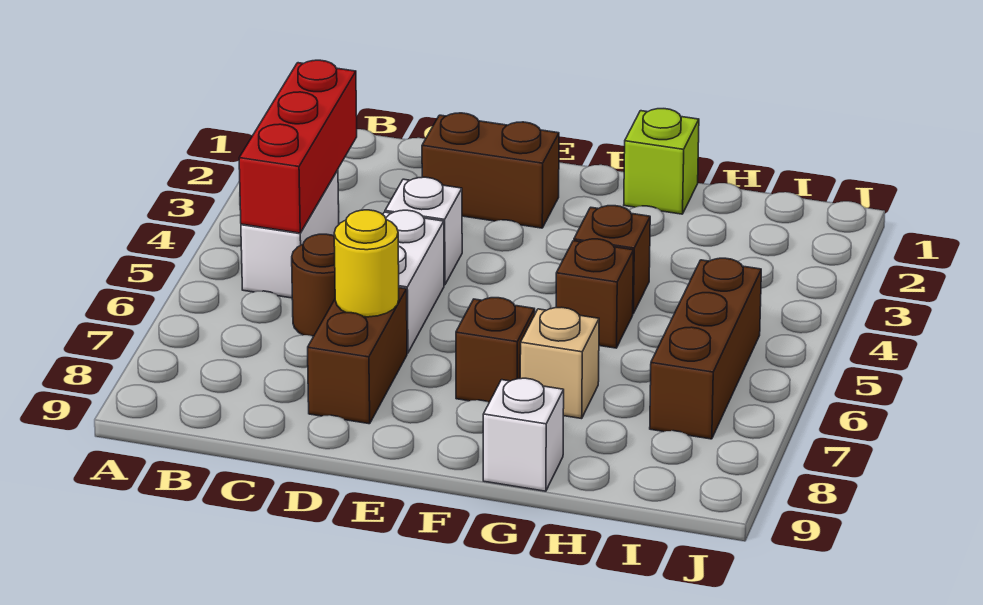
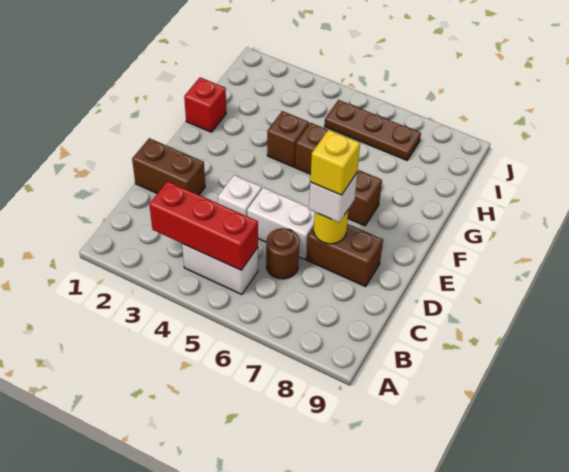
brown 1x2 brick [422,113,559,228] -> brown 1x2 brick turned to [132,138,205,195]
none -> yellow 1x1 brick [310,130,360,195]
lime 1x1 brick [624,109,699,214] -> red 1x1 brick [184,77,226,132]
tan 1x1 brick [520,307,599,419] -> none
white 1x1 brick [483,378,564,491] -> white 1x1 brick moved to [309,173,357,222]
brown 1x3 brick [650,258,761,439] -> brown 1x3 plate [324,100,421,160]

